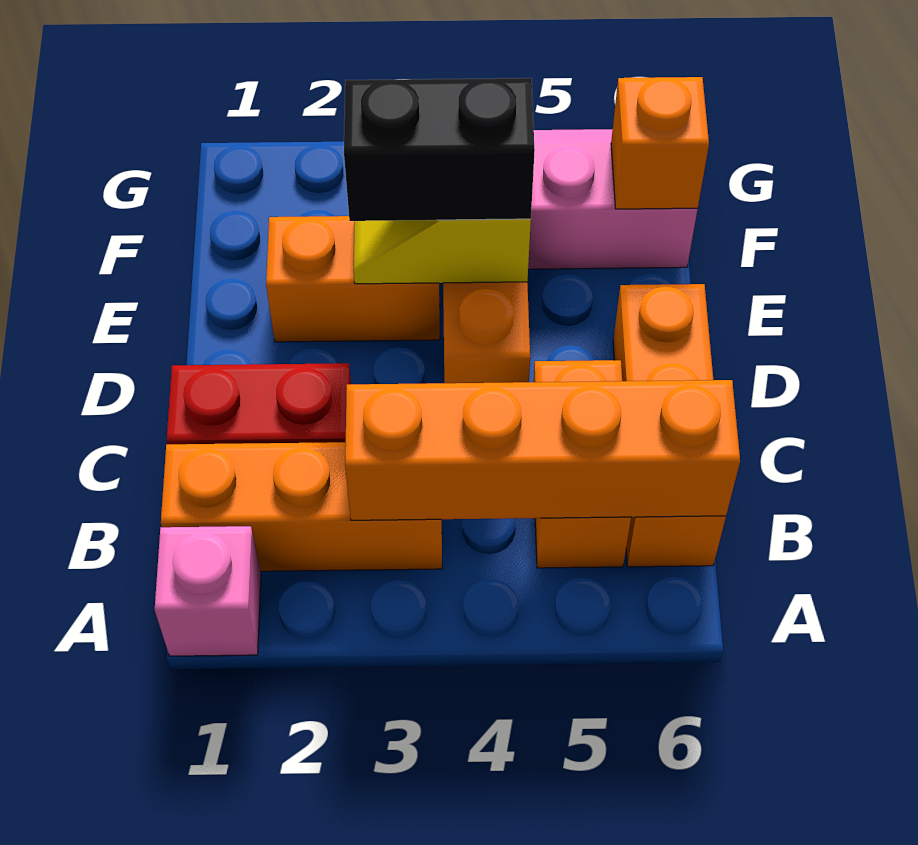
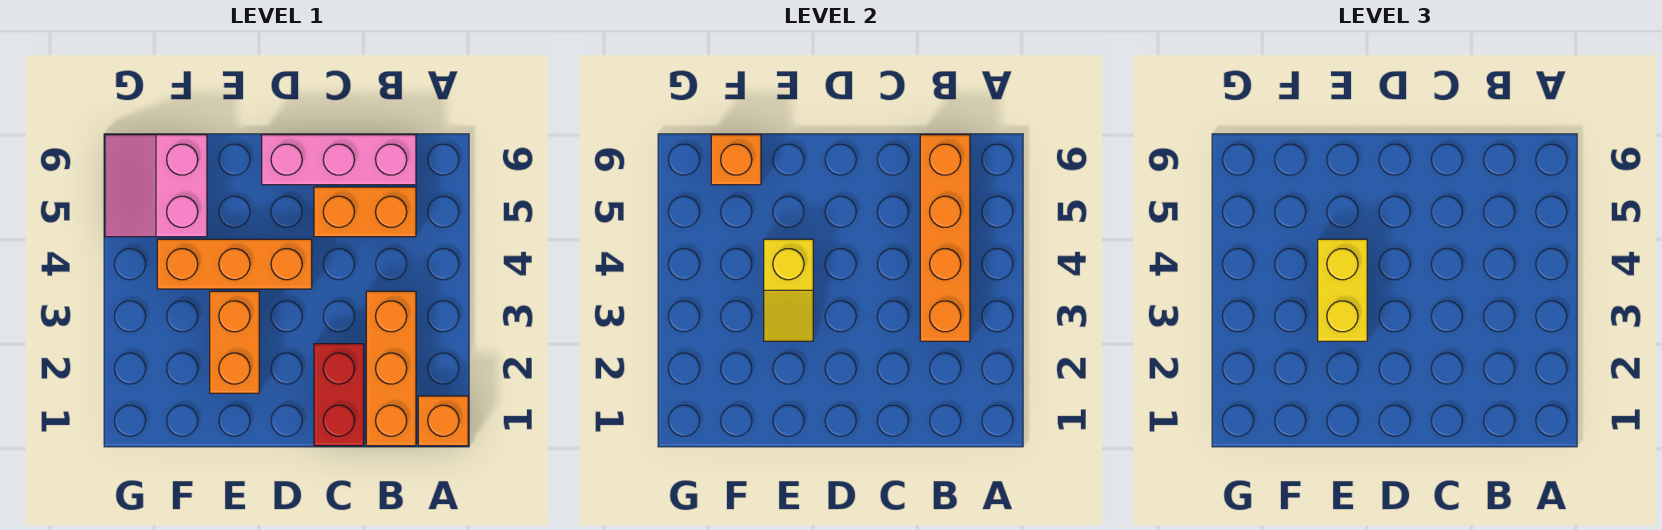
pink 1x1 brick [155,526,261,656] -> orange 1x1 brick [418,396,468,446]
orange 1x3 brick [613,284,726,567] -> pink 1x3 brick [262,135,416,185]
black 1x2 brick [344,78,535,221] -> yellow 1x2 brick [1318,239,1367,341]

